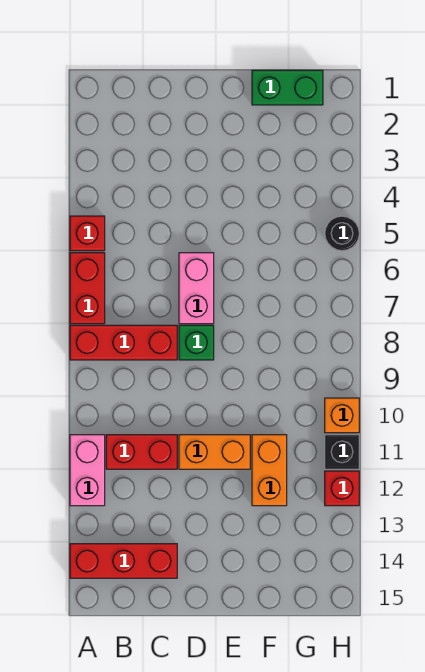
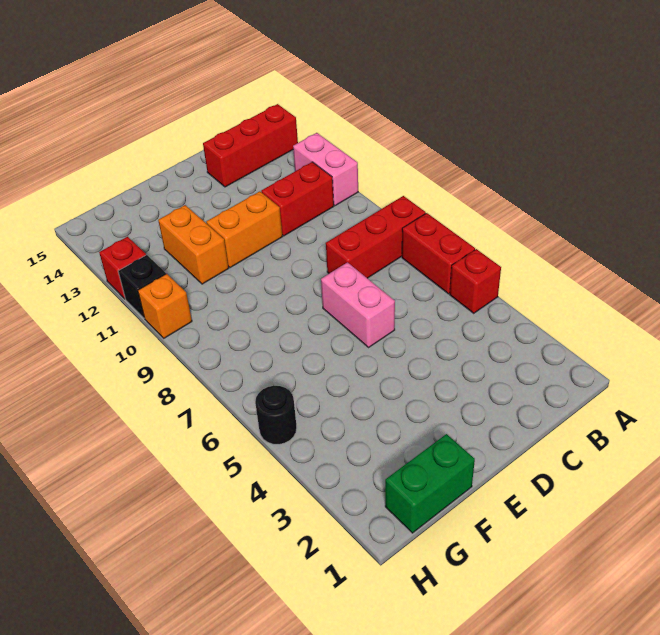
green 1x1 brick [179,325,214,360] -> none

